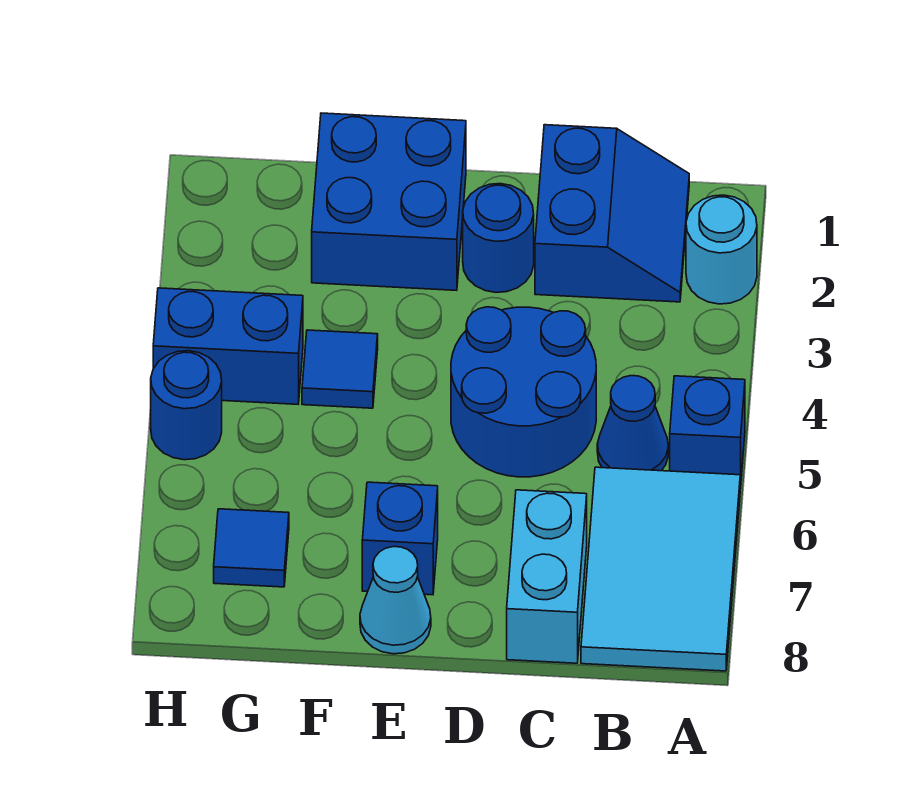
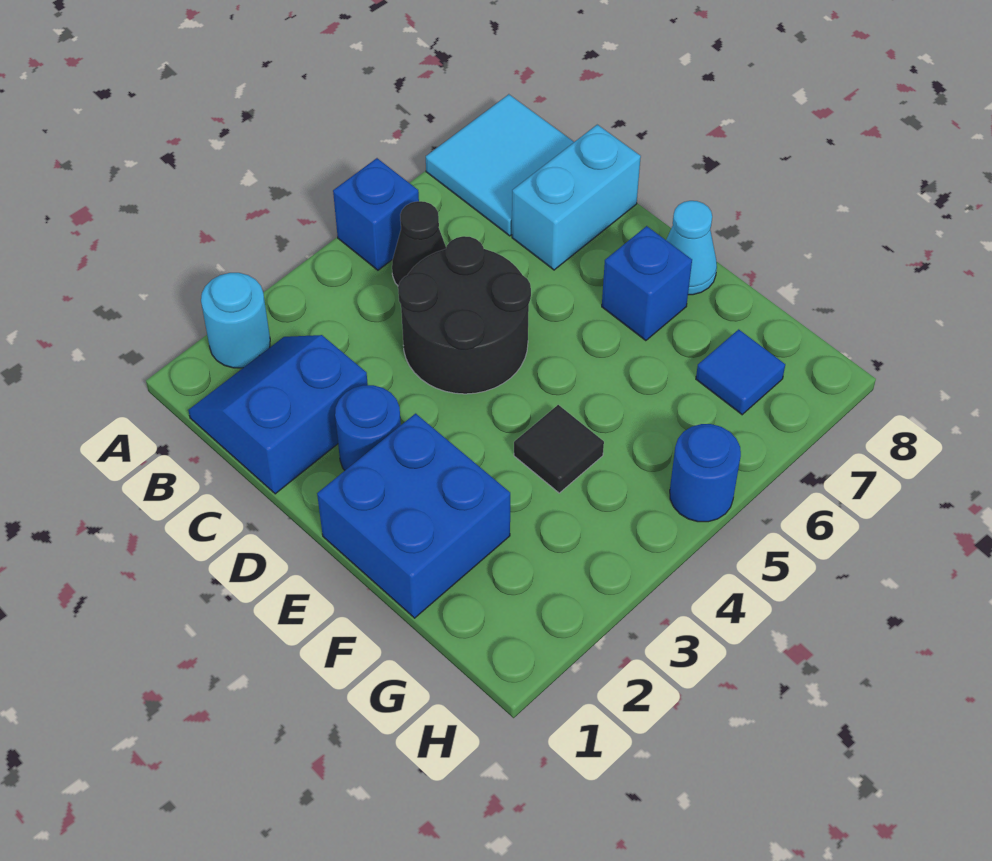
cyan 2x3 tile [581,467,740,671] -> cyan 2x2 tile [426,94,574,236]
blue 1x1 cone [597,376,668,471] -> black 1x1 cone [392,201,446,286]
blue 2x2 round brick [451,307,596,477] -> black 2x2 round brick [398,236,531,394]
blue 1x1 tile [302,330,378,408] -> black 1x1 tile [514,405,604,493]
blue 1x2 brick [153,288,303,404] -> none

